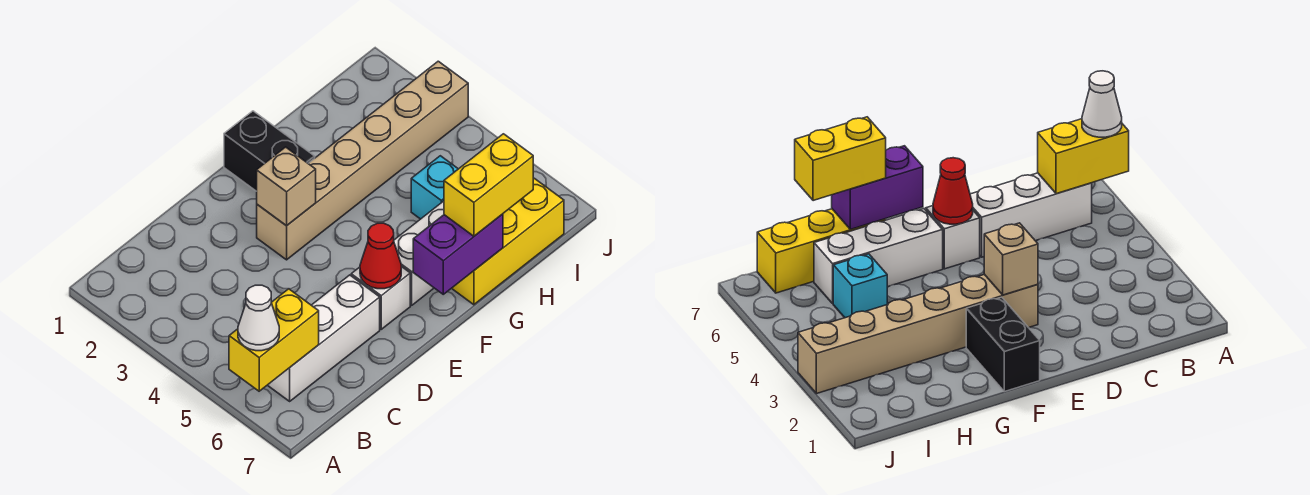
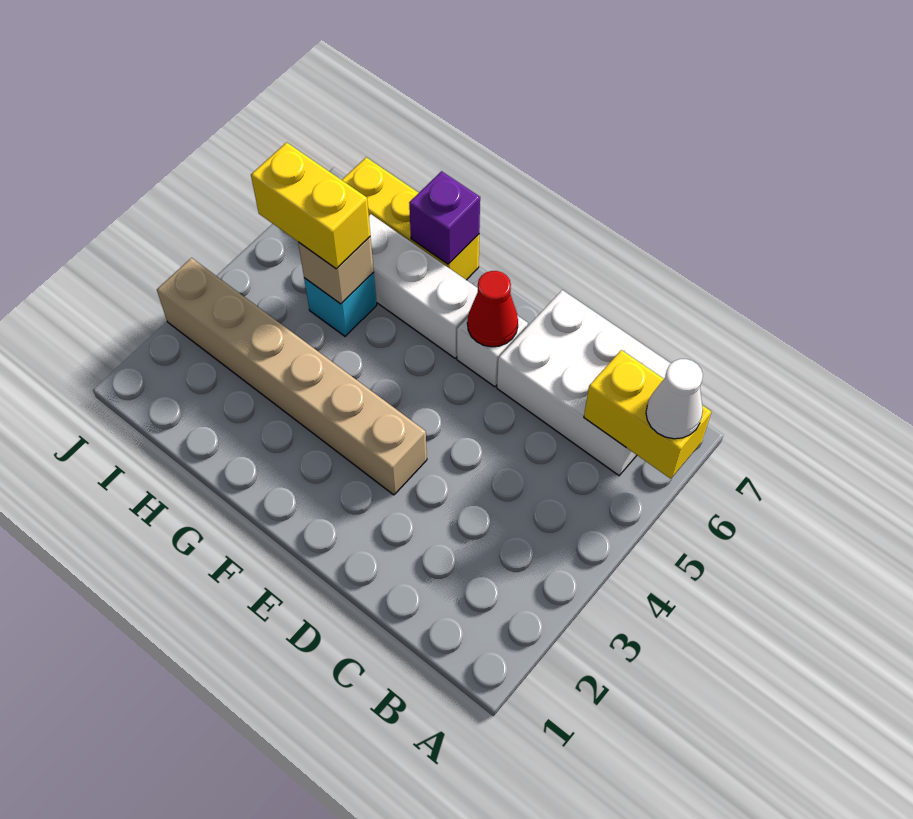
white 1x3 brick [268,275,380,401] -> white 2x3 brick [497,290,671,476]
tan 1x1 brick [257,147,316,226] -> tan 1x1 brick moved to [298,237,374,304]
black 1x2 brick [224,111,315,191] -> none
purple 1x2 brick [413,214,503,294] -> purple 1x1 brick [409,171,480,264]
yellow 1x2 brick [444,134,533,236] -> yellow 1x2 brick moved to [251,142,370,269]

